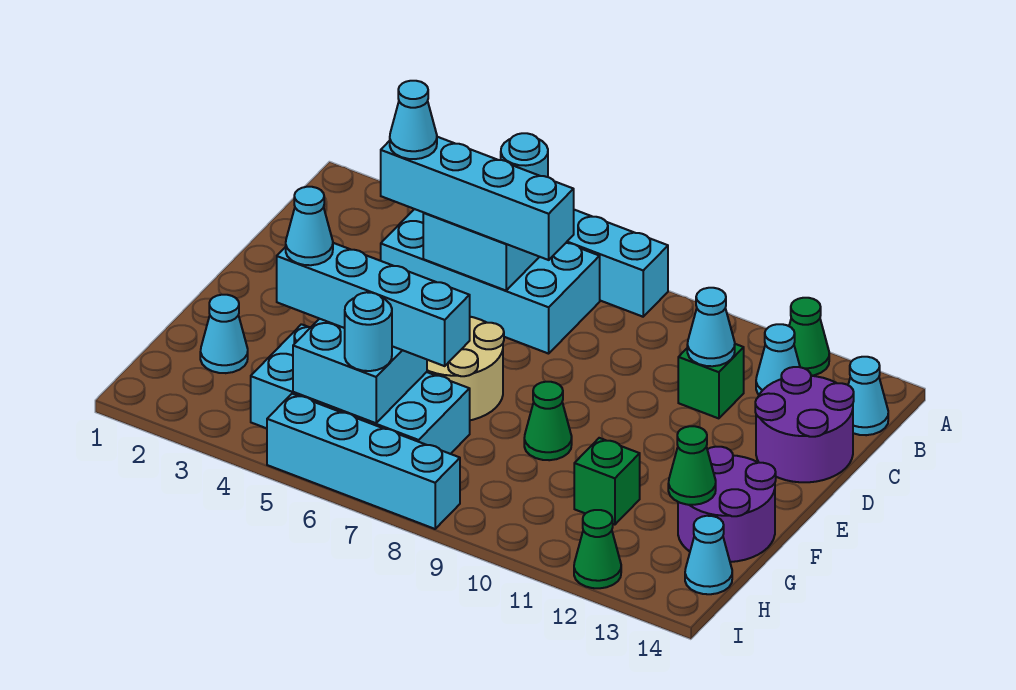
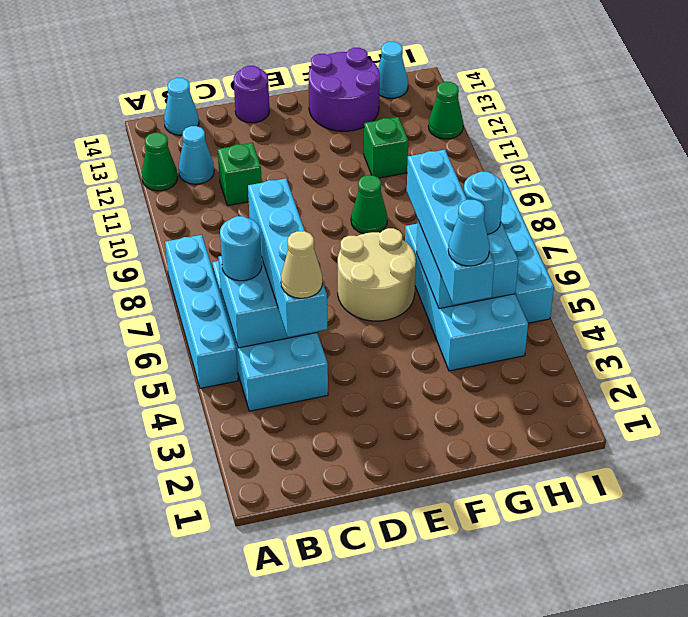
cyan 1x1 cone [390,81,437,159] -> tan 1x1 cone [281,231,323,298]
cyan 1x1 cone [687,288,735,366] -> none
purple 2x2 round brick [755,367,854,482] -> purple 1x1 round brick [234,66,270,123]
cyan 1x1 cone [200,295,248,373] -> none
green 1x1 cone [668,426,716,505] -> none

